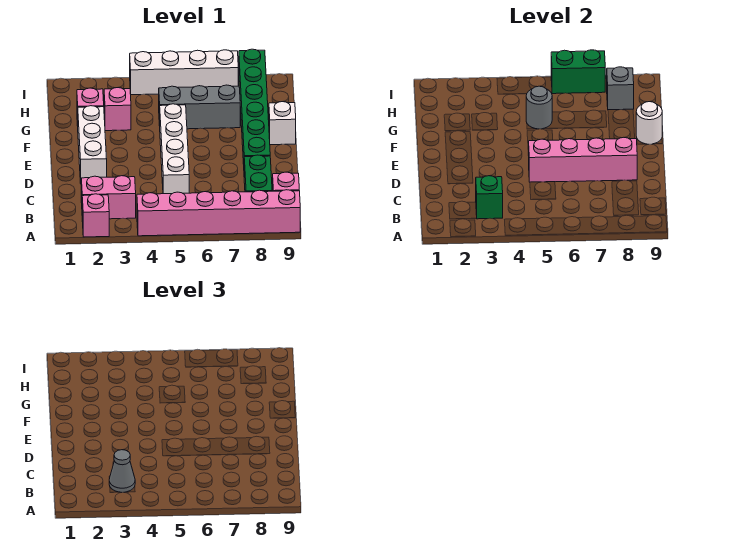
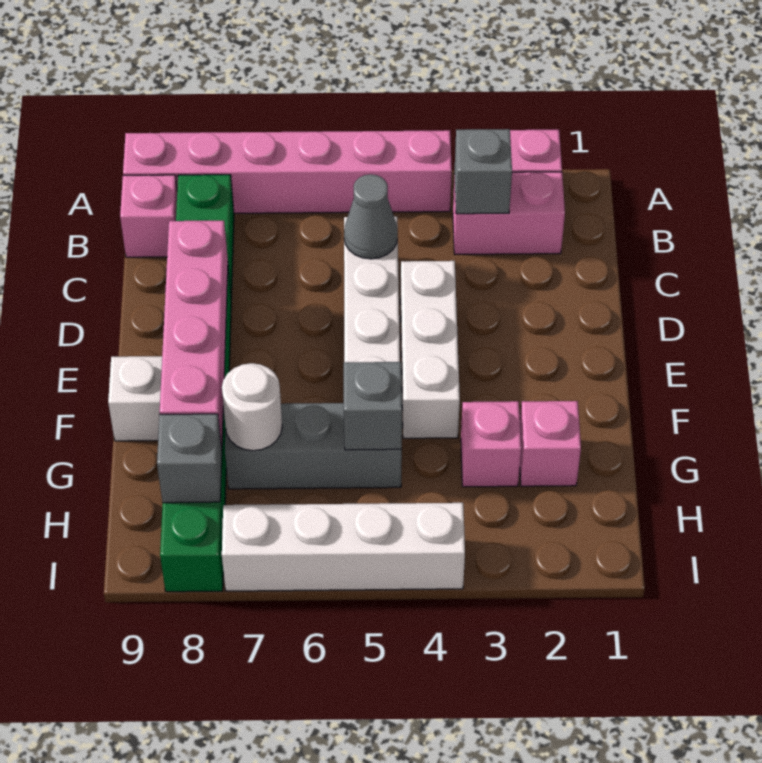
green 1x1 brick [476,176,503,219] -> grey 1x1 brick [454,129,512,214]
grey 1x1 cone [109,450,135,493] -> grey 1x1 cone moved to [344,174,398,259]
white 1x3 brick [78,106,107,183] -> white 1x3 brick moved to [400,261,460,438]
pink 1x4 brick [528,137,637,182] -> pink 1x4 brick turned to [160,221,228,449]
white 1x1 round brick [636,102,662,144] -> white 1x1 round brick moved to [222,363,282,451]
grey 1x1 round brick [526,86,552,129] -> grey 1x1 brick [344,362,402,450]
green 1x2 brick [551,50,605,94] -> none

